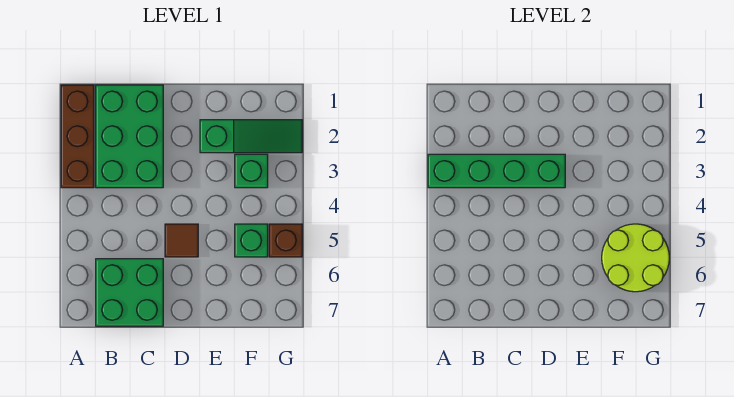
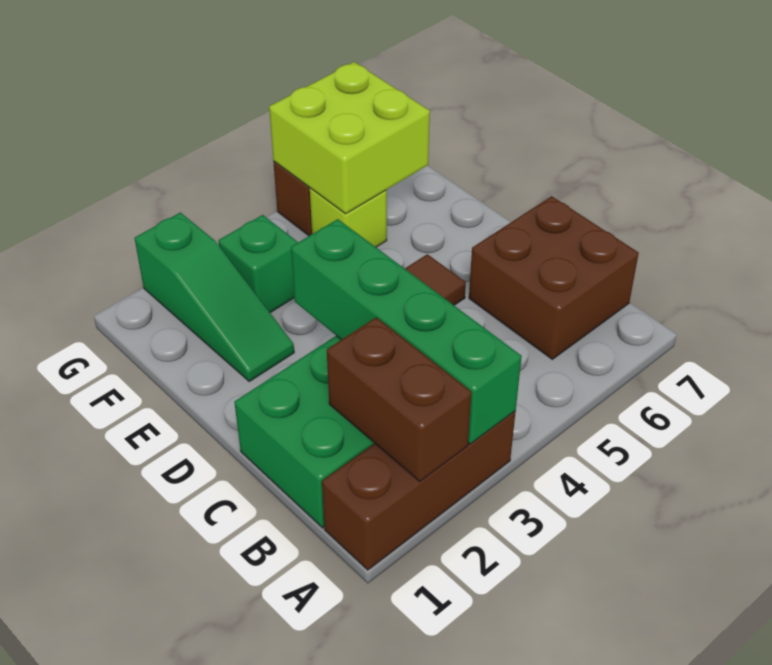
none -> brown 1x2 brick [327,317,472,482]
green 2x2 brick [96,259,163,326] -> brown 2x2 brick [469,196,639,359]
green 1x3 slope [200,120,302,153] -> green 1x3 slope turned to [135,212,294,381]
green 1x1 brick [235,224,268,257] -> lime 1x1 brick [310,188,387,247]
lime 2x2 round brick [602,224,669,292] -> lime 2x2 brick [269,62,430,214]

